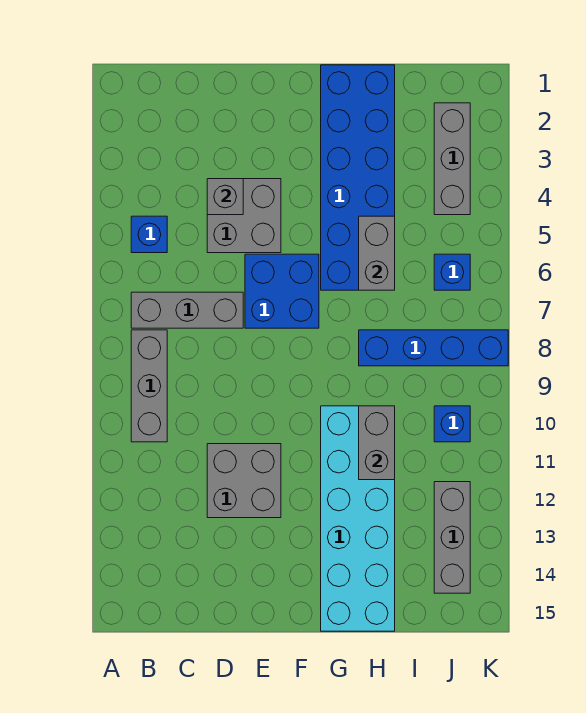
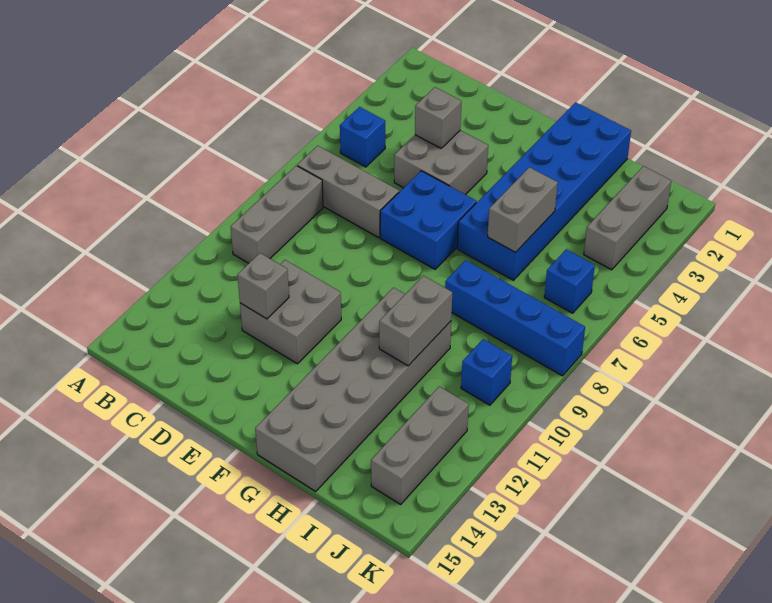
none -> grey 1x1 brick [237,253,289,319]
cyan 2x6 brick [321,406,395,631] -> grey 2x6 brick [255,288,451,491]

